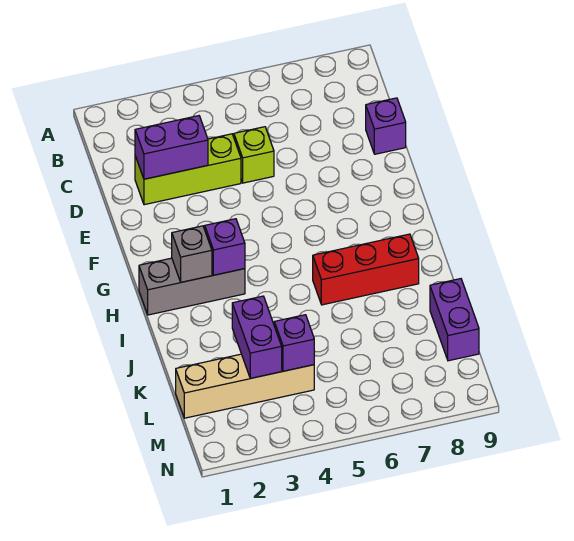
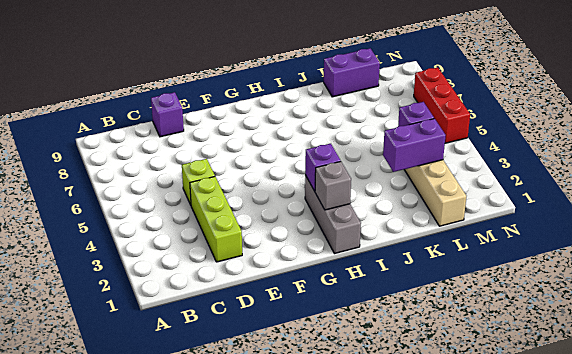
purple 1x2 brick [135,116,208,179] -> none
red 1x3 brick [313,234,419,305] -> red 1x3 brick moved to [414,68,470,143]

